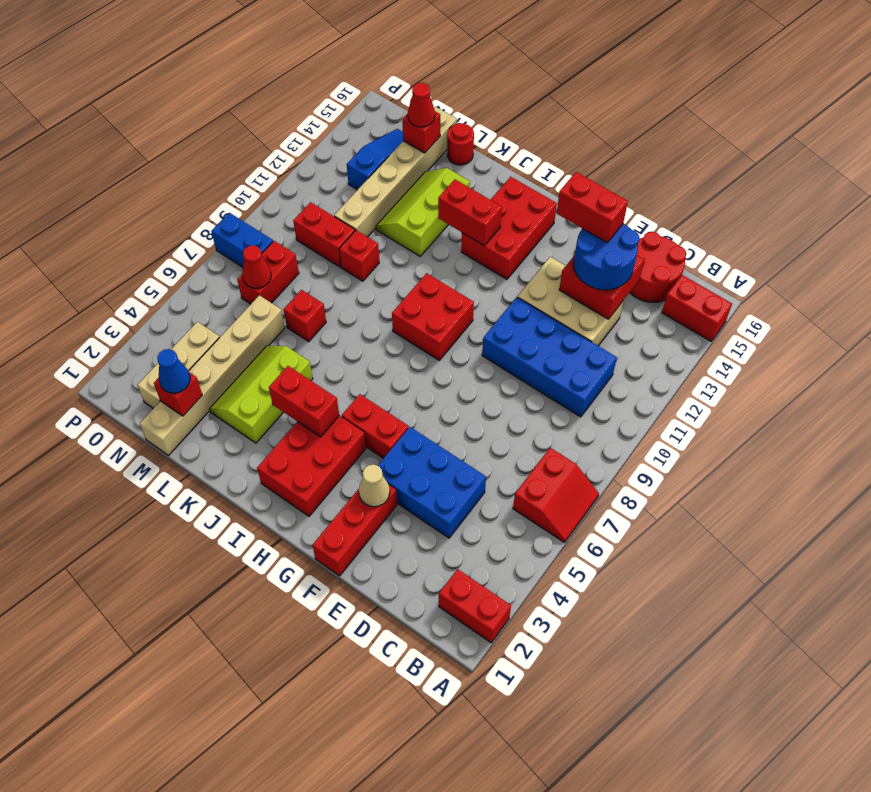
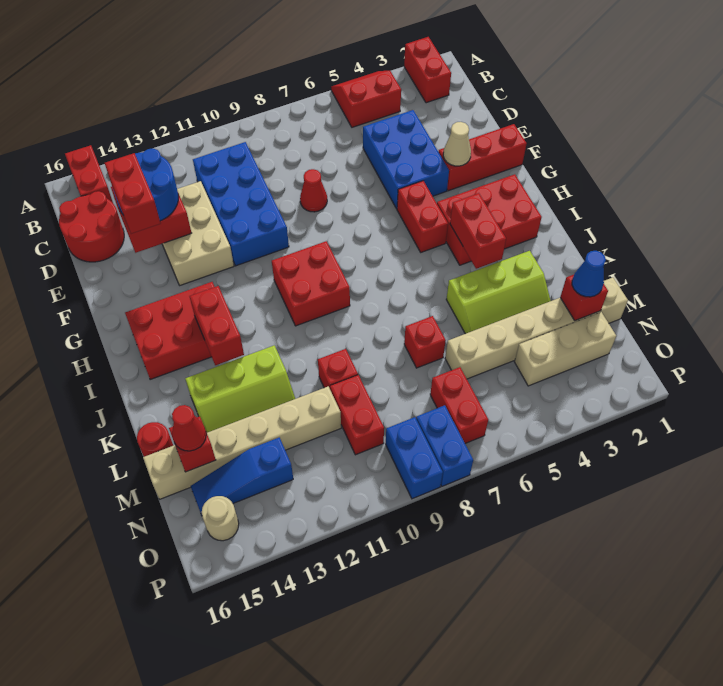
red 2x2 slope [513,448,599,542] -> red 2x2 slope moved to [331,71,401,127]
red 1x2 brick [237,241,299,304] -> red 1x2 brick turned to [430,367,488,443]
red 1x1 cone [242,246,271,288] -> red 1x1 cone moved to [300,169,327,212]
none -> blue 1x2 brick [386,417,443,499]
none -> tan 1x1 round brick [202,496,239,541]

